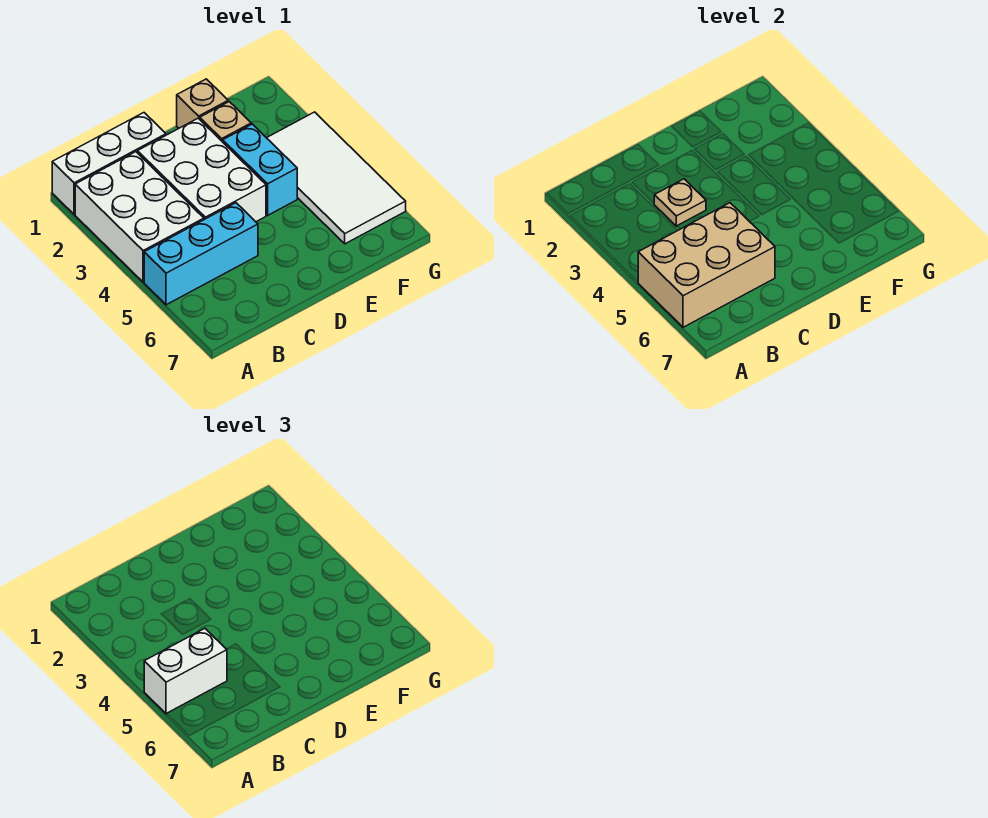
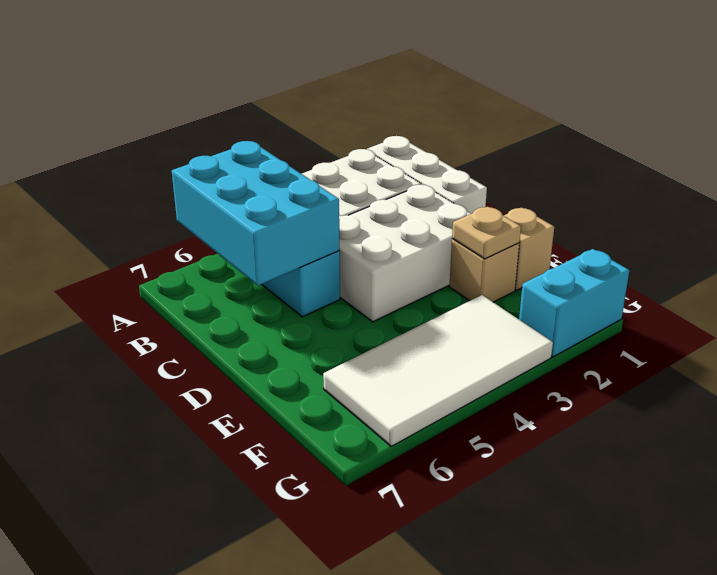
tan 2x3 brick [638,203,775,327] -> cyan 2x3 brick [172,141,340,286]
white 1x2 brick [144,628,227,714] -> none
tan 1x1 plate [654,179,706,226] -> tan 1x1 plate moved to [452,207,521,259]
cyan 1x2 brick [223,124,297,215] -> cyan 1x2 brick moved to [519,249,629,357]

